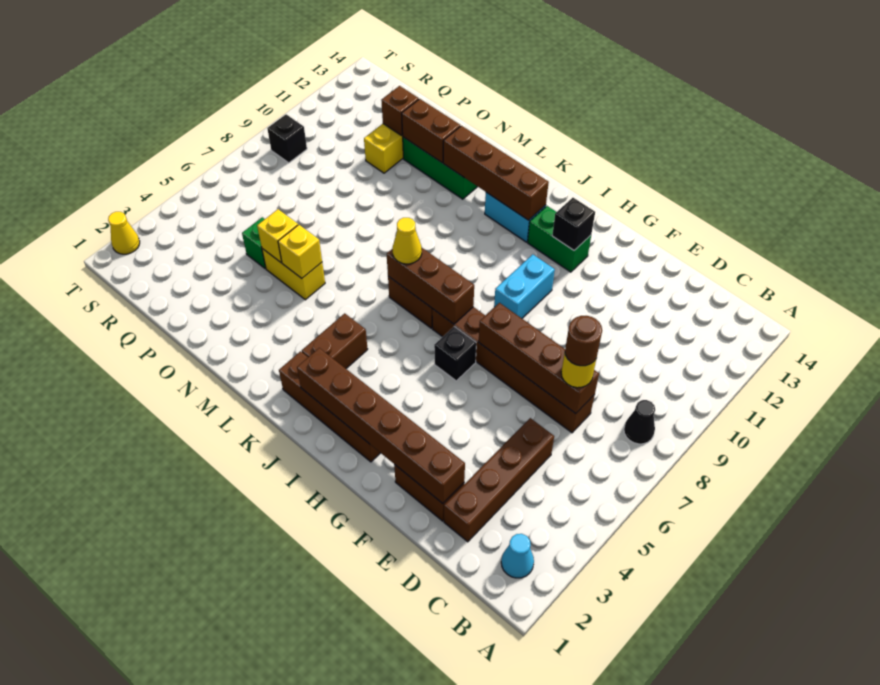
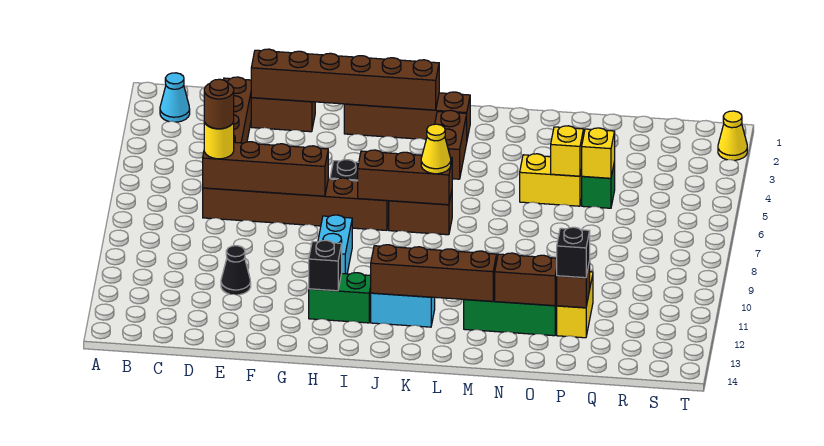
black 1x1 cone [624,400,655,444] -> black 1x1 cone moved to [221,246,251,295]
yellow 1x1 brick [278,225,322,278] -> yellow 1x1 brick moved to [581,128,615,178]
black 1x1 brick [267,114,307,163] -> black 1x1 brick moved to [557,227,590,278]

